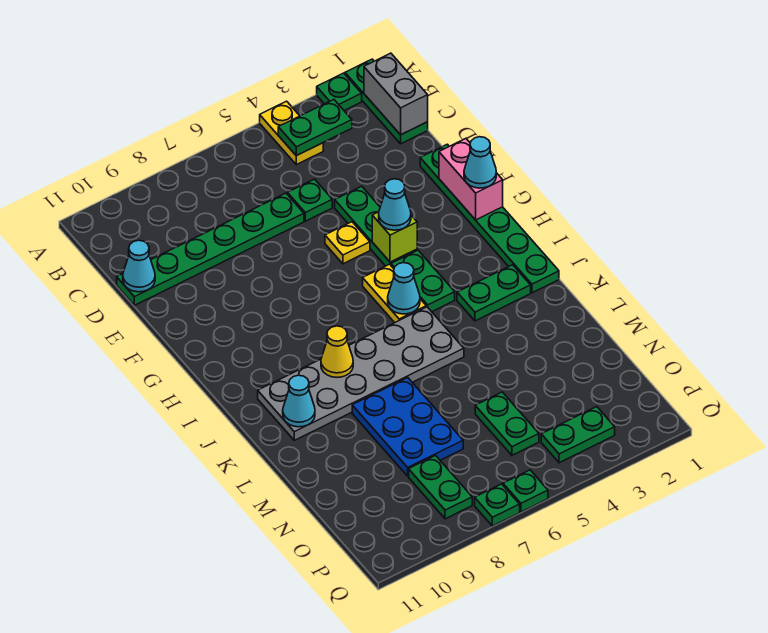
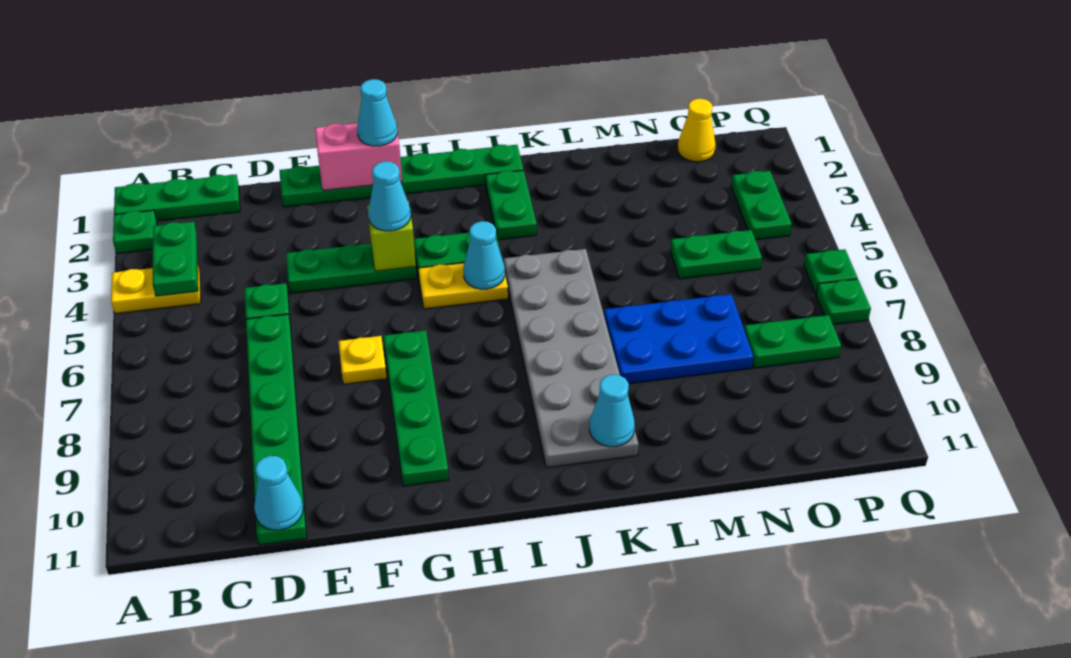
grey 1x2 brick [364,53,428,135] -> none
yellow 1x1 plate [325,222,370,264] -> yellow 1x1 plate moved to [339,336,387,384]
none -> green 1x4 plate [384,330,449,486]
yellow 1x1 cone [321,326,353,377] -> yellow 1x1 cone moved to [678,99,716,162]

